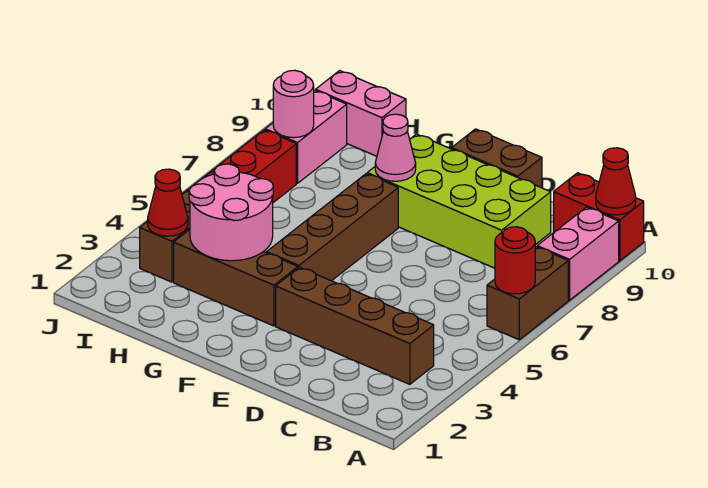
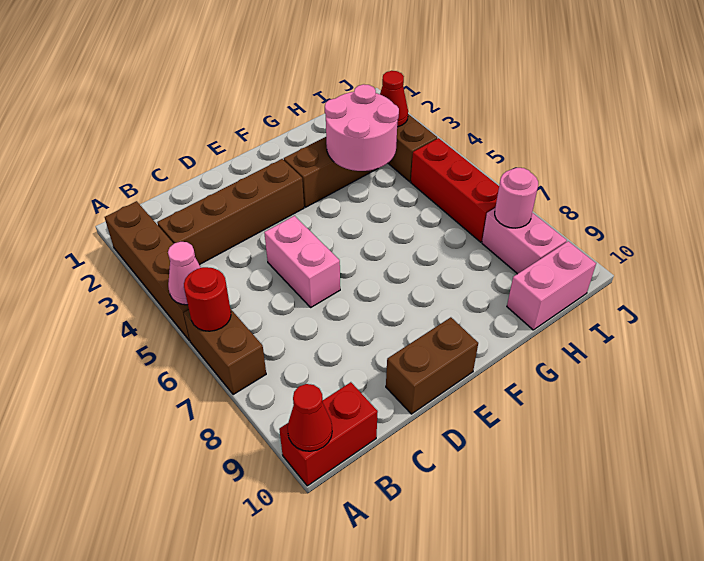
pink 1x2 brick [537,207,619,300] -> pink 1x2 brick moved to [264,216,340,307]
lime 2x4 brick [367,134,551,268] -> none
brown 1x4 brick [267,174,398,281] -> brown 1x4 brick moved to [105,201,190,341]
pink 1x1 cone [375,114,416,181] -> pink 1x1 cone moved to [168,242,201,305]

